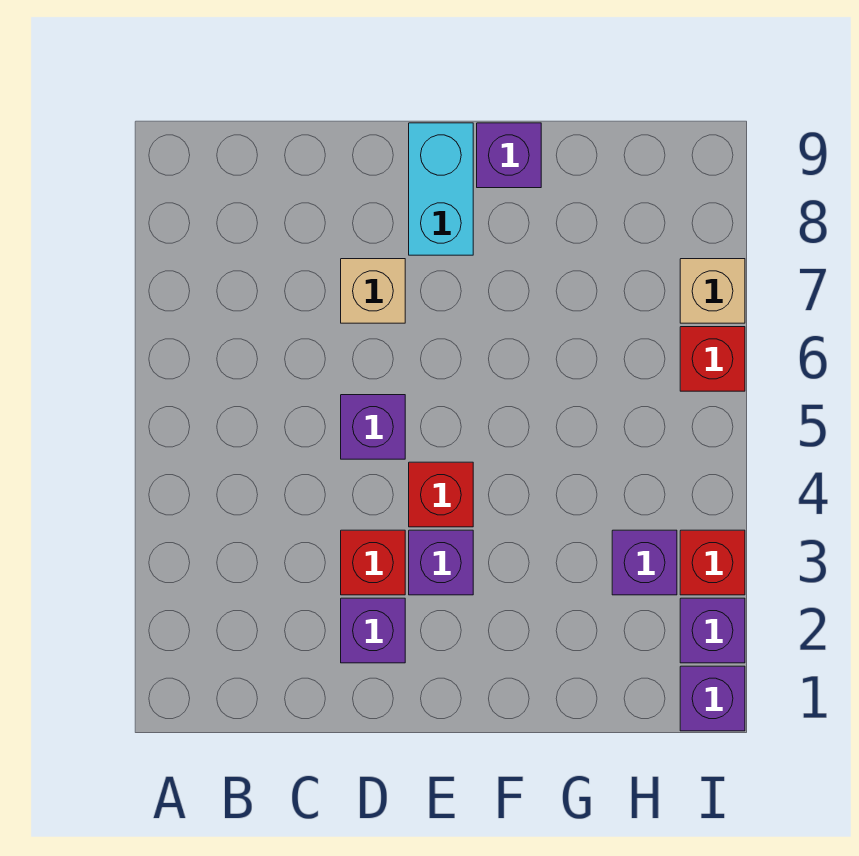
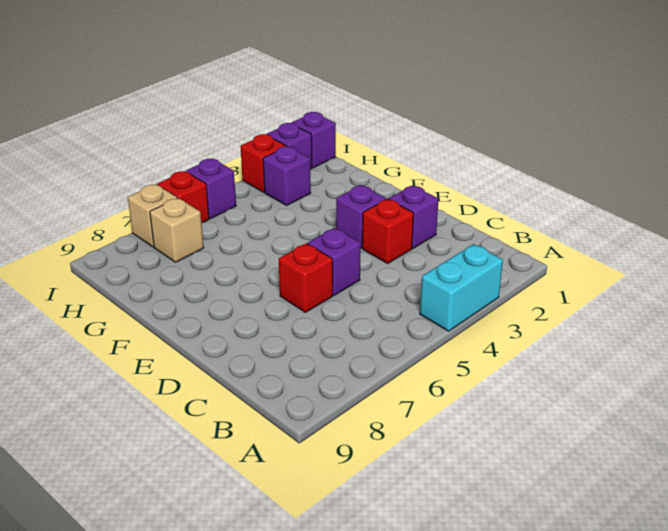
tan 1x1 brick [341,259,405,323] -> tan 1x1 brick moved to [150,198,204,262]
red 1x1 brick [409,462,473,527] -> red 1x1 brick moved to [279,243,333,312]
cyan 1x2 brick [409,123,473,255] -> cyan 1x2 brick moved to [420,244,503,331]
purple 1x1 brick [477,123,541,188] -> purple 1x1 brick moved to [186,159,236,219]

